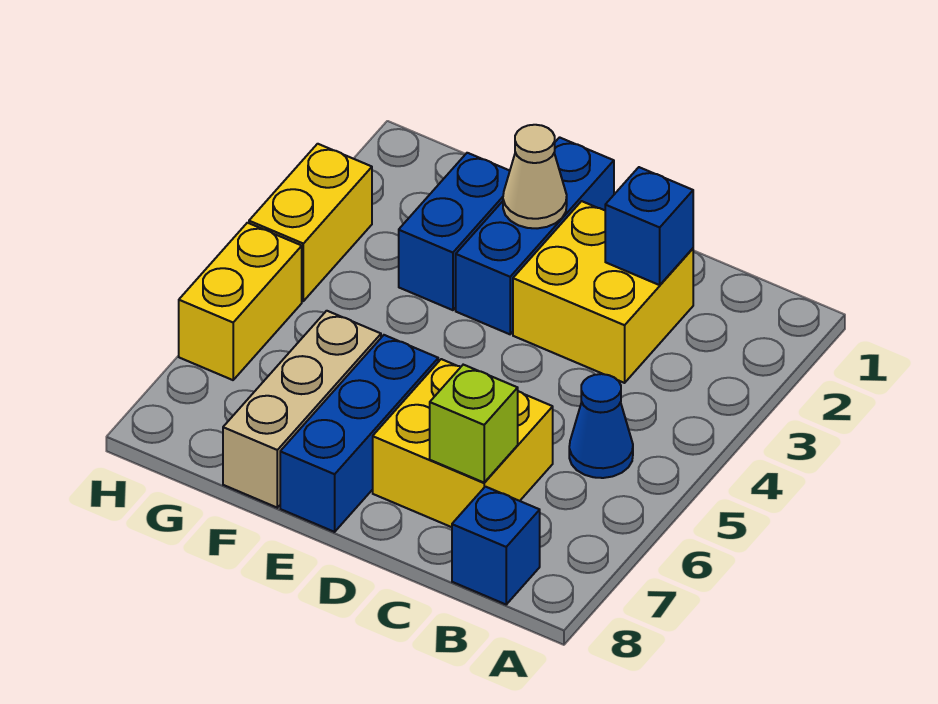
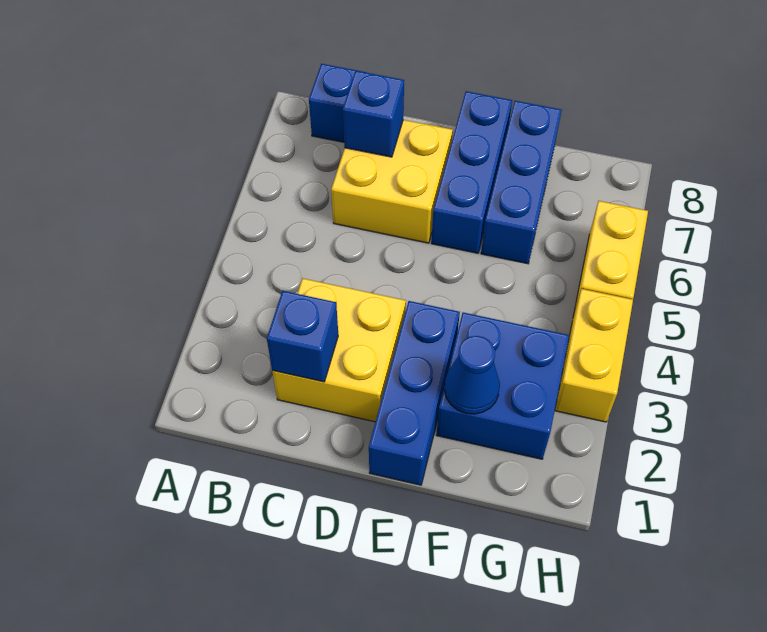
blue 1x1 cone [569,374,633,478] -> blue 1x1 cone moved to [444,336,500,414]
lime 1x1 brick [430,365,518,482] -> blue 1x1 brick [343,71,404,157]
tan 1x1 cone [503,125,567,228] -> none
blue 1x2 brick [399,153,510,310] -> blue 2x2 brick [436,313,569,459]
tan 1x3 brick [223,311,381,508] -> blue 1x3 brick [481,101,562,264]

